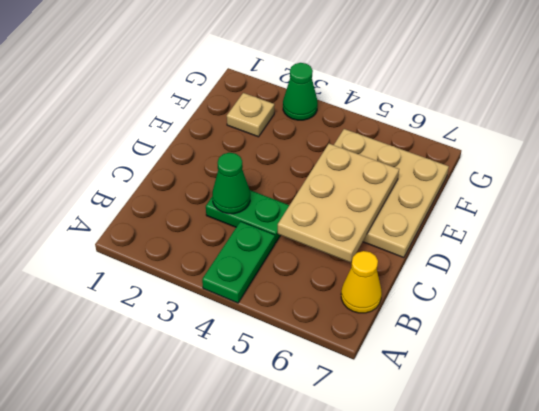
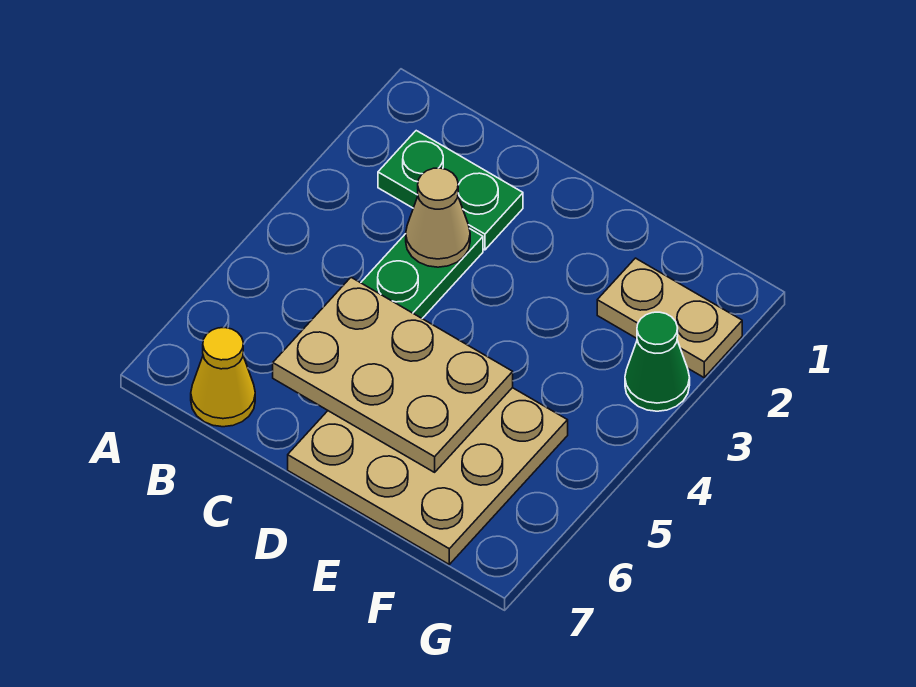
green 1x2 plate [202,221,275,303] -> green 1x2 plate moved to [378,131,523,250]
green 1x1 cone [212,153,250,214] -> tan 1x1 cone [406,168,470,267]
tan 1x1 plate [227,93,275,137] -> tan 1x2 plate [597,258,742,377]

